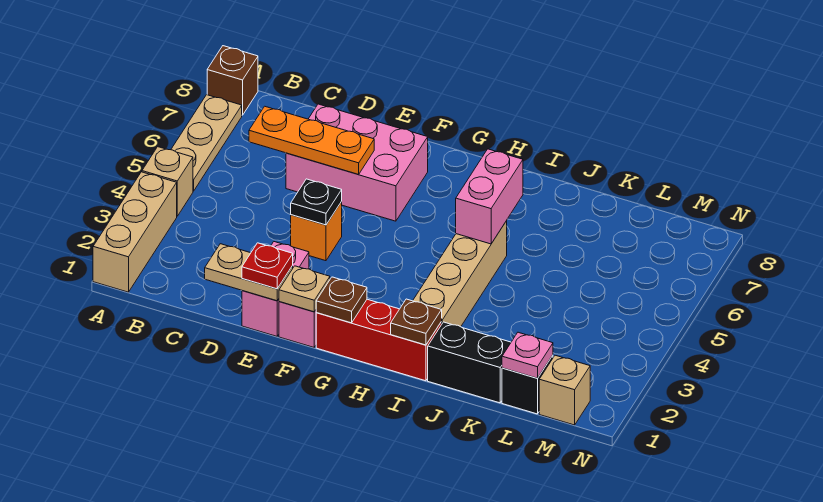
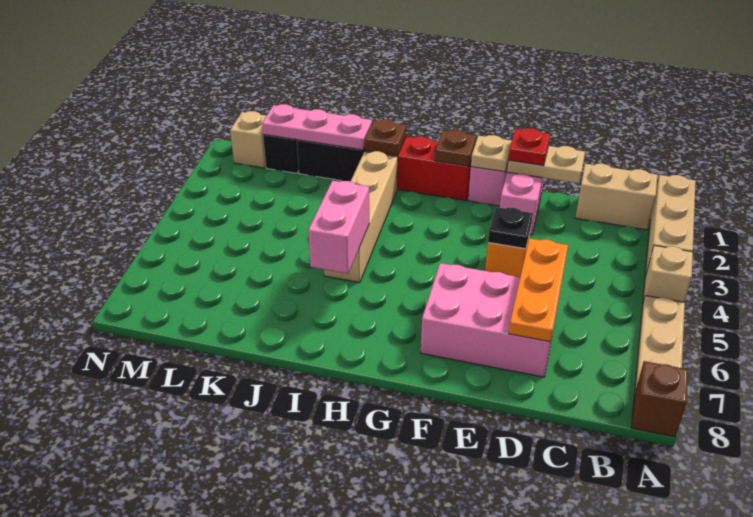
none -> tan 1x2 brick [576,164,658,230]
orange 1x3 plate [249,106,374,174] -> orange 1x3 plate turned to [509,238,568,342]
pink 1x1 plate [502,332,553,378] -> pink 1x3 plate [262,104,372,150]

